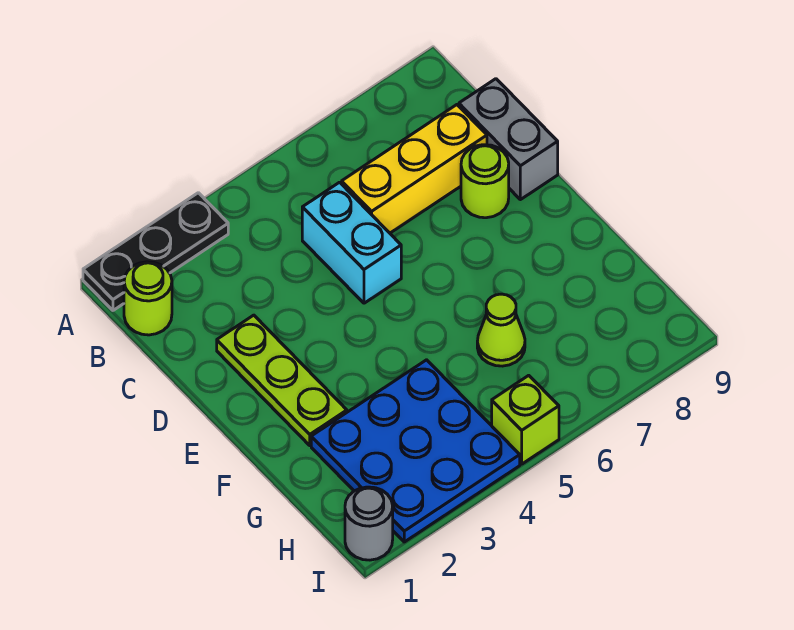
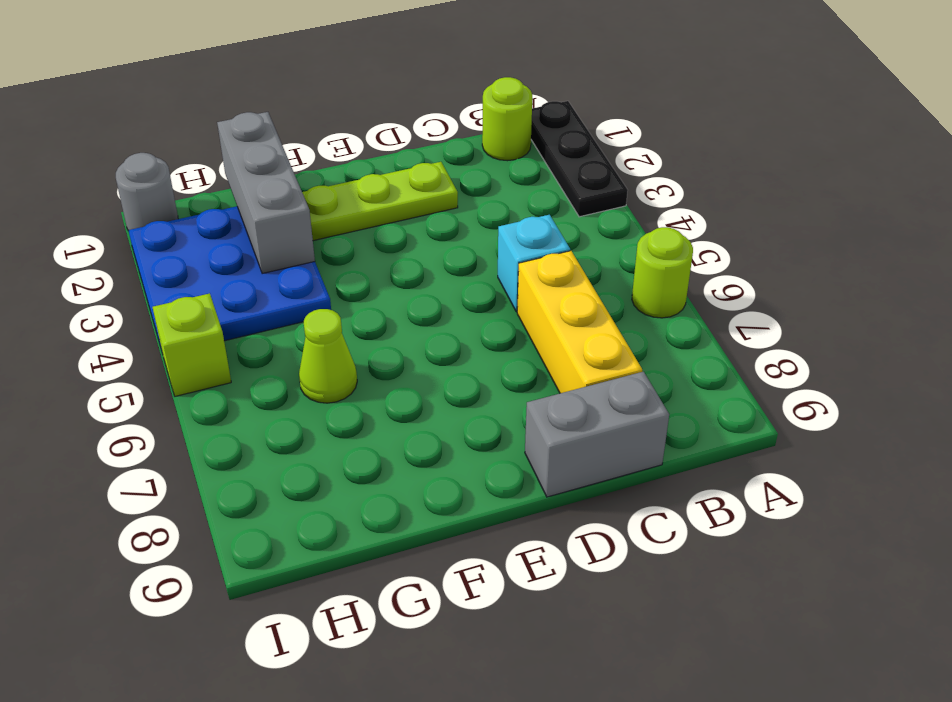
cyan 1x2 brick [302,182,401,303] -> cyan 1x1 brick [498,215,570,312]
lime 1x1 round brick [461,145,509,218] -> lime 1x1 round brick moved to [632,227,693,318]
none -> grey 1x3 brick [217,112,315,274]

